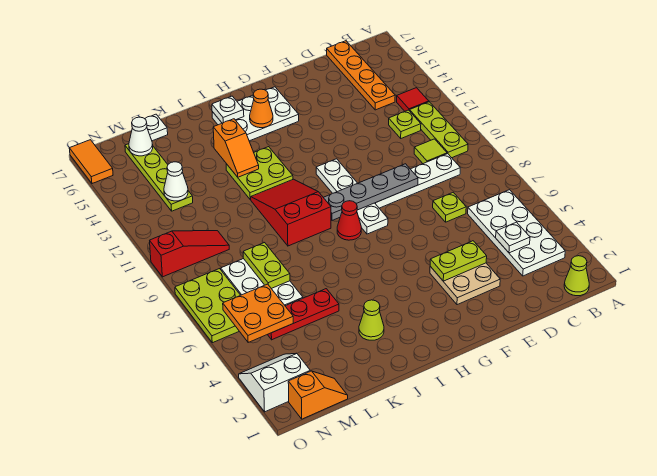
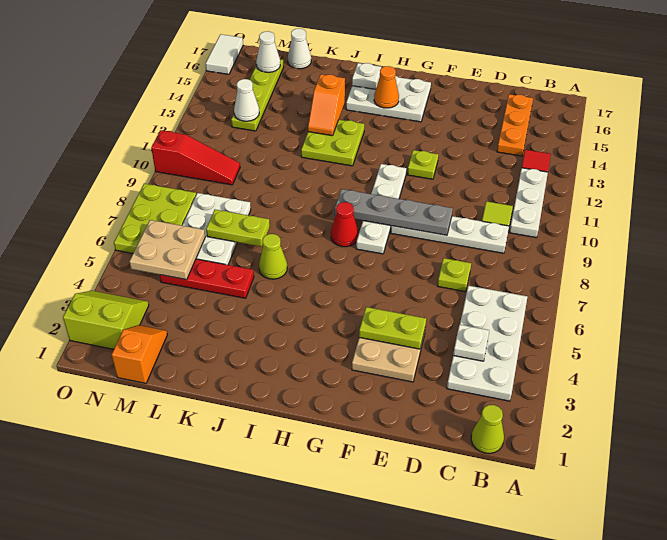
lime 1x3 plate [410,102,468,158] -> white 1x3 plate [509,168,548,238]
lime 1x1 plate [389,110,421,138] -> lime 1x1 plate moved to [407,150,438,179]
orange 1x4 plate [327,41,395,110] -> orange 1x3 plate [497,94,533,156]
red 2x3 slope [250,179,331,246] -> none
lime 1x1 cone [359,300,384,340] -> lime 1x1 cone moved to [259,234,287,279]
lime 1x2 plate [243,243,290,289] -> lime 1x2 plate turned to [206,210,270,247]
white 1x1 plate [145,114,168,141] -> white 1x1 cone [288,29,311,69]
orange 1x2 slope [288,371,348,419] -> orange 1x2 slope turned to [112,325,167,383]
orange 2x2 plate [223,284,293,342] -> tan 2x2 plate [129,220,205,280]
white 2x2 slope [239,353,310,412] -> lime 2x2 slope [63,291,149,349]
orange 1x2 tile [69,140,113,184] -> white 1x2 tile [206,34,243,74]

